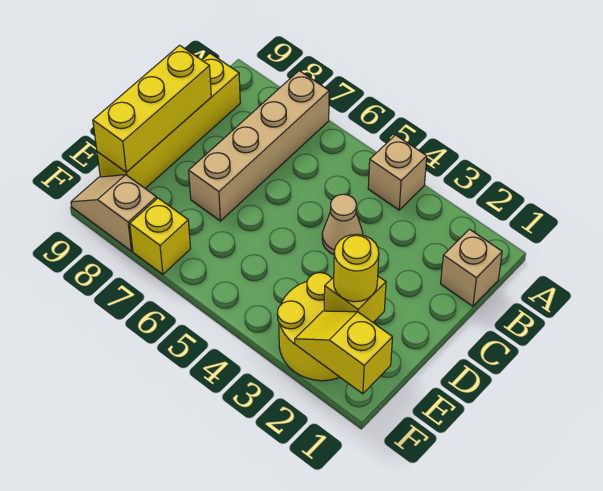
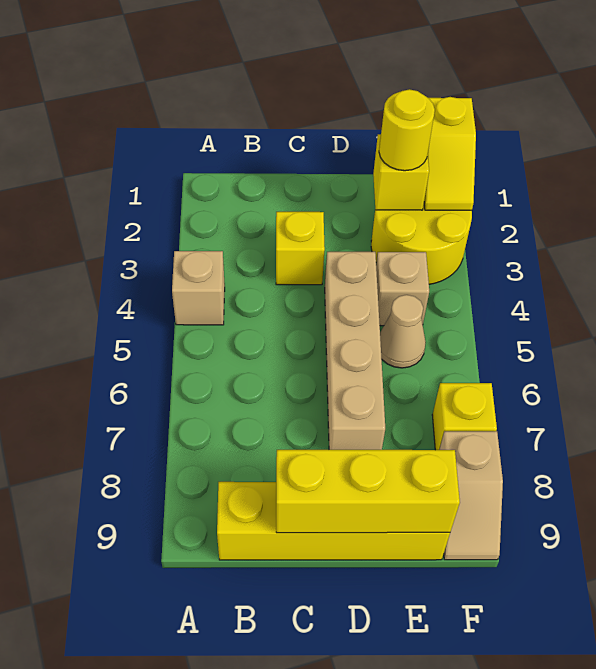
tan 1x4 brick [189,71,329,221] -> tan 1x4 brick turned to [325,252,385,450]
tan 1x1 brick [441,229,502,306] -> tan 1x1 brick moved to [376,252,429,326]
none -> yellow 1x1 brick [276,212,325,285]
tan 1x1 cone [322,194,363,254] -> tan 1x1 cone moved to [380,295,426,368]

